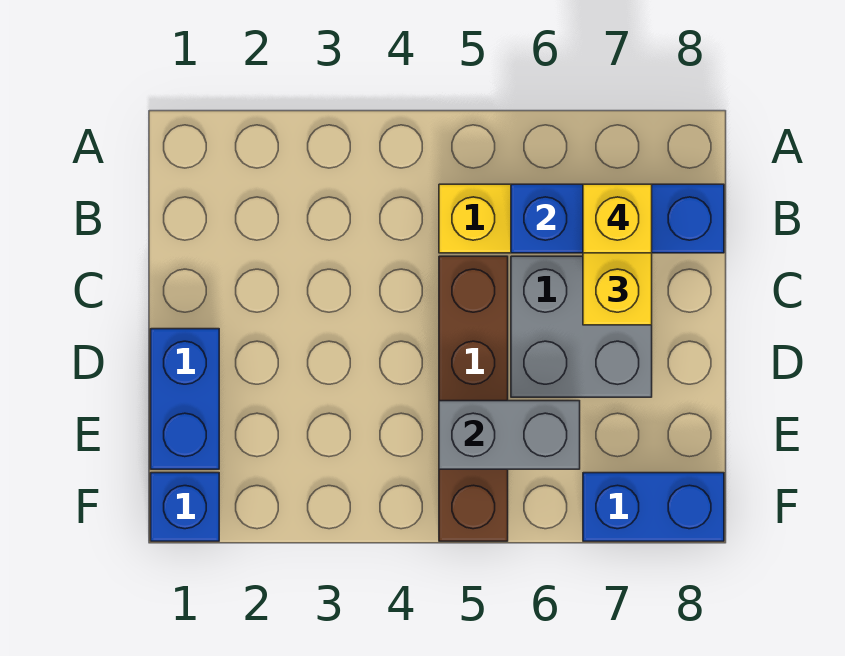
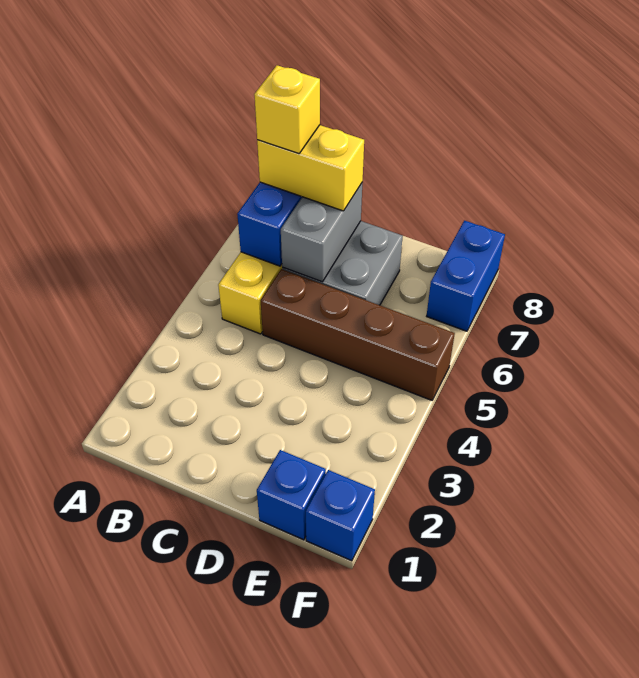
blue 1x2 brick [151,329,219,469] -> blue 1x1 brick [257,450,326,540]
grey 1x2 brick [439,401,580,469] -> grey 1x2 brick moved to [281,183,362,282]

